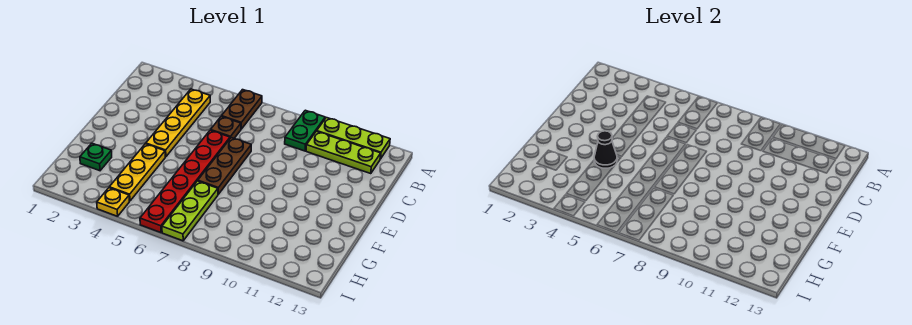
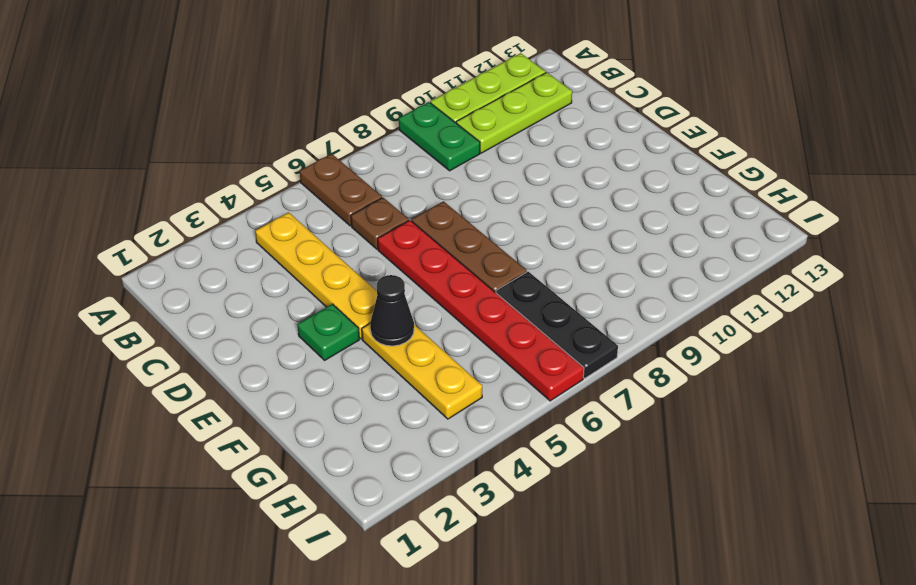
green 1x1 plate [80,143,112,171] -> green 1x1 plate moved to [298,304,359,360]
lime 1x3 plate [162,181,218,241] -> black 1x3 plate [496,272,618,378]
yellow 1x1 plate [97,188,129,216] -> none

